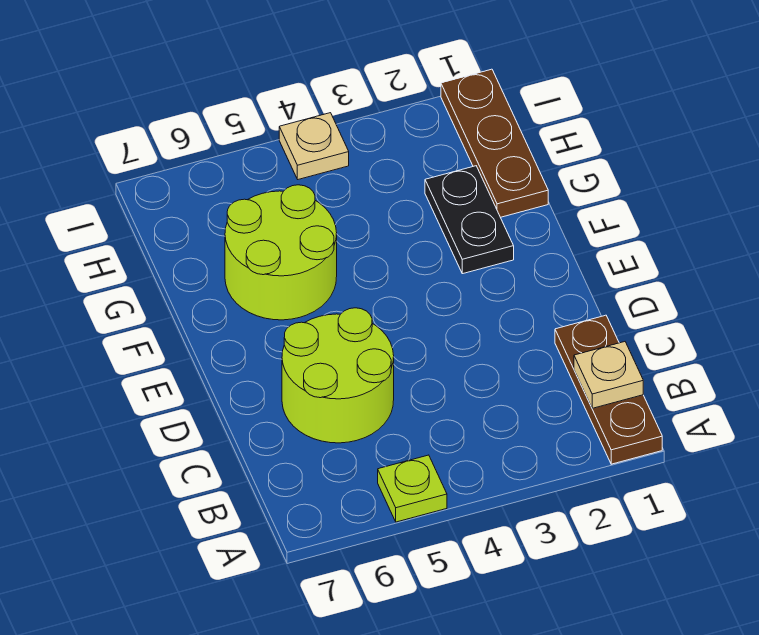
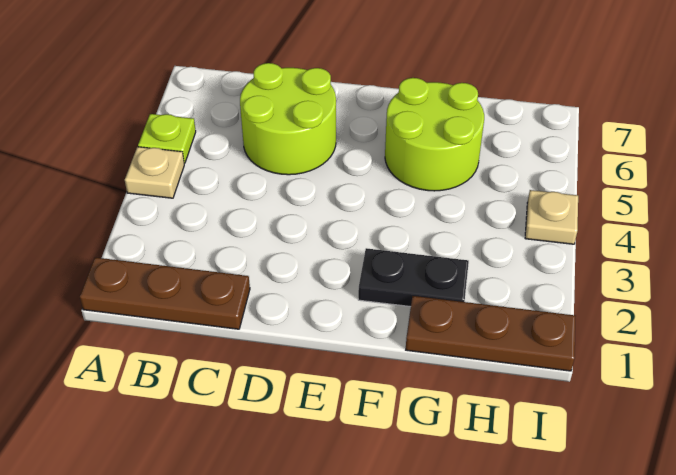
tan 1x1 plate [574,342,643,408] -> tan 1x1 plate moved to [125,147,184,198]

